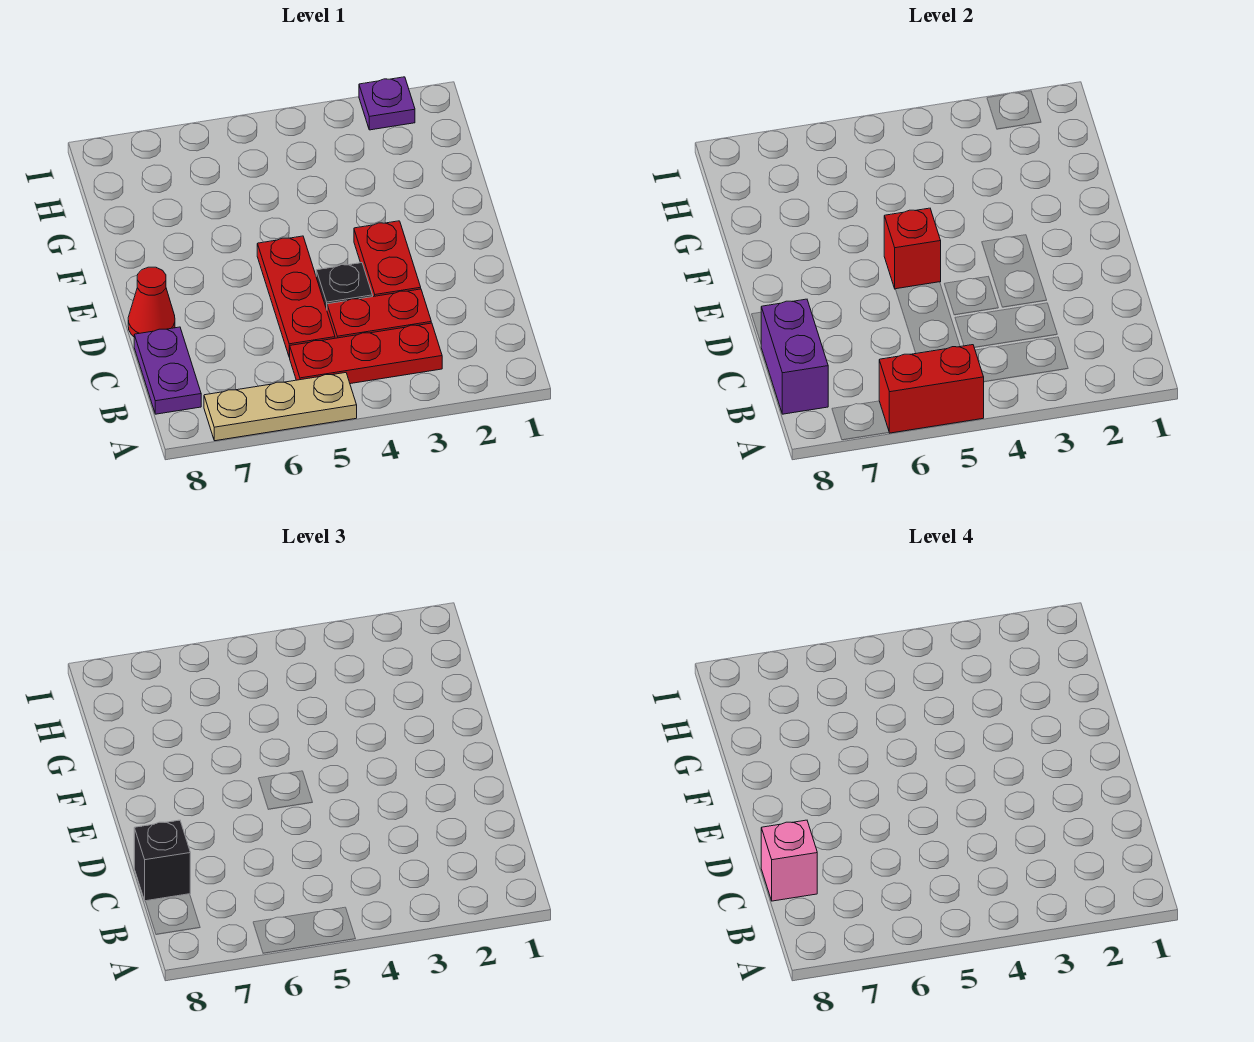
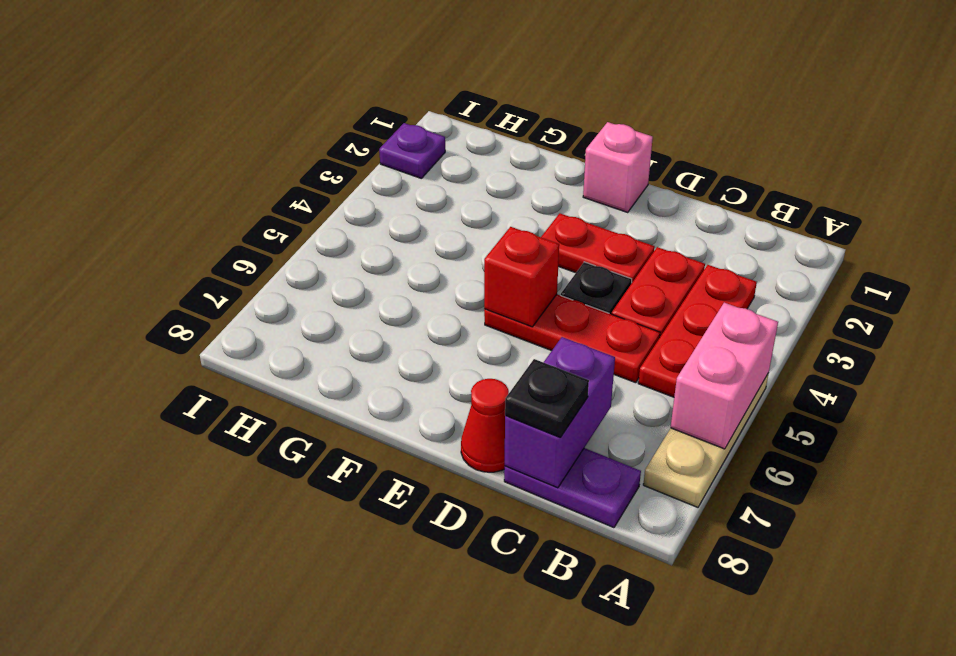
red 1x2 brick [879,345,984,433] -> pink 1x2 brick [670,303,778,449]
purple 1x2 brick [761,299,828,414] -> purple 1x2 brick turned to [505,337,615,488]
black 1x1 brick [134,820,190,901] -> black 1x1 plate [505,359,589,438]
pink 1x1 brick [761,820,817,901] -> pink 1x1 brick moved to [583,122,653,212]

